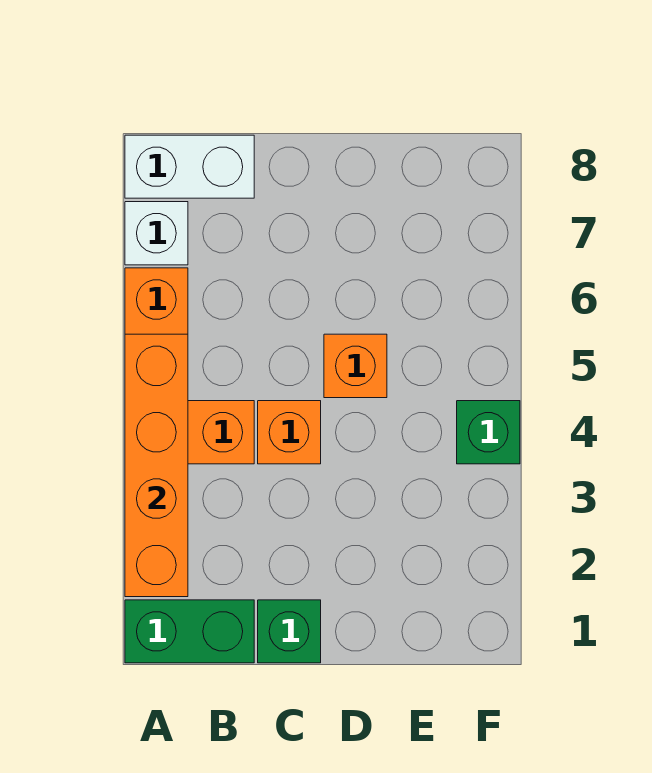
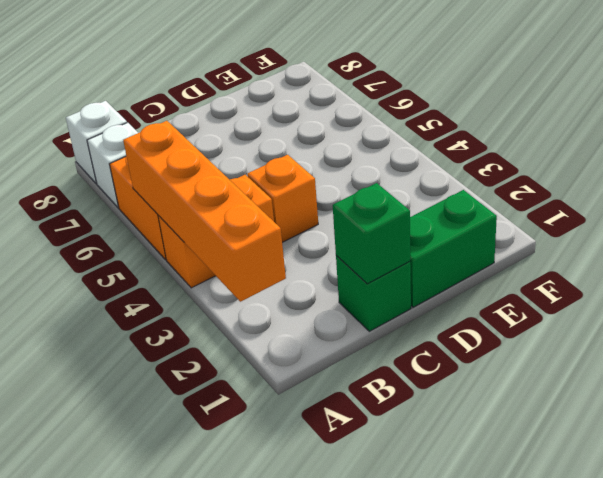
green 1x2 brick [125,600,254,663] -> green 1x2 brick moved to [410,190,497,307]
white 1x2 brick [125,135,254,198] -> white 1x1 brick [66,101,127,184]
orange 1x1 brick [324,334,387,398] -> none
green 1x1 brick [457,401,520,464] -> green 1x1 brick moved to [333,183,410,284]

